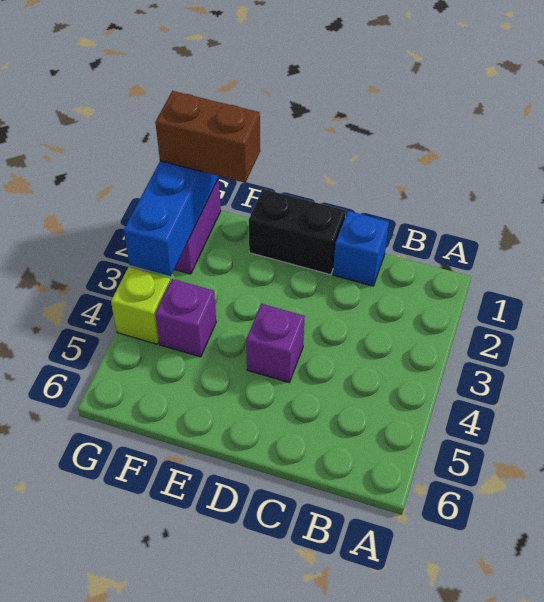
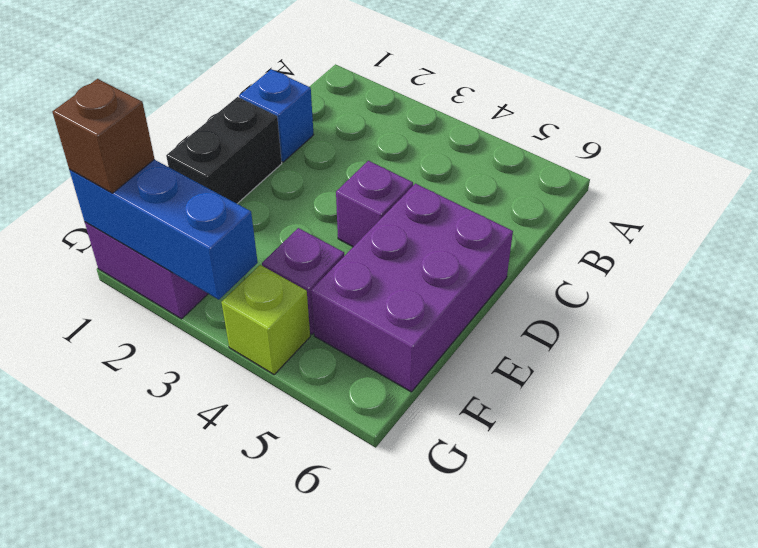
none -> purple 2x3 brick [311,184,513,392]
brown 1x2 brick [155,91,260,183] -> brown 1x1 brick [52,79,154,193]

